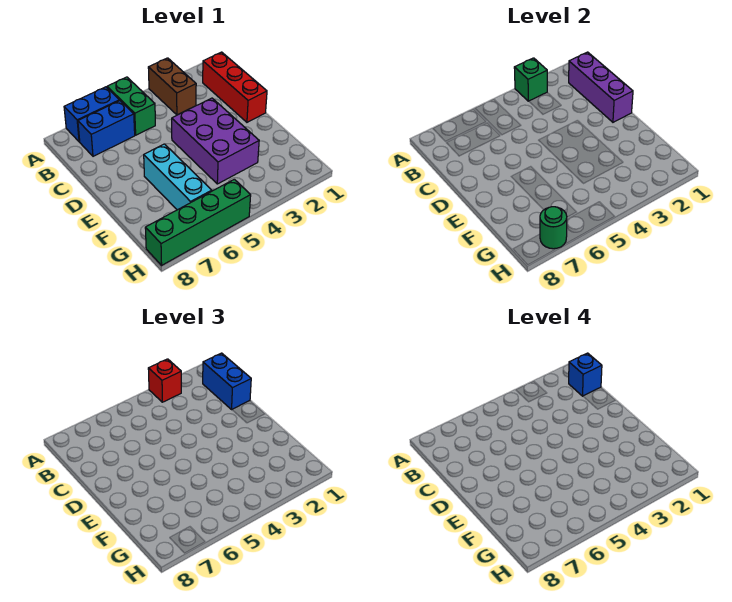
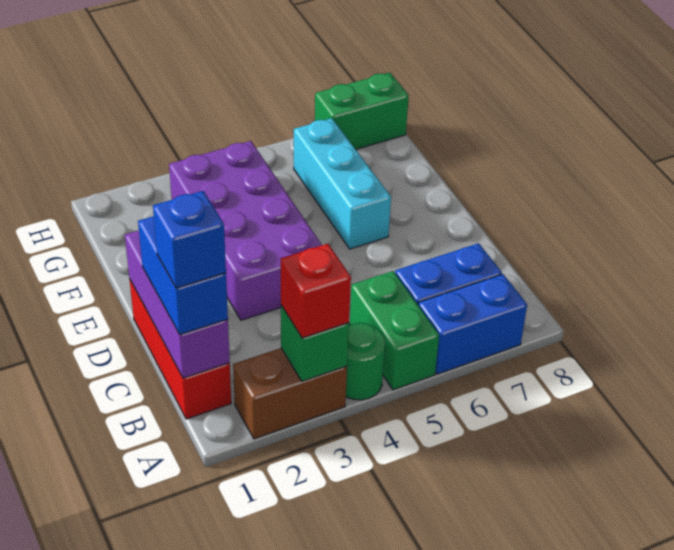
brown 1x2 brick [148,58,196,115] -> brown 1x2 brick turned to [233,348,347,439]
purple 2x3 brick [172,98,259,184] -> purple 2x4 brick [169,141,322,320]
green 1x4 brick [145,179,251,265] -> green 1x2 brick [315,73,409,149]
green 1x1 round brick [540,207,567,249] -> green 1x1 round brick moved to [346,323,385,400]

